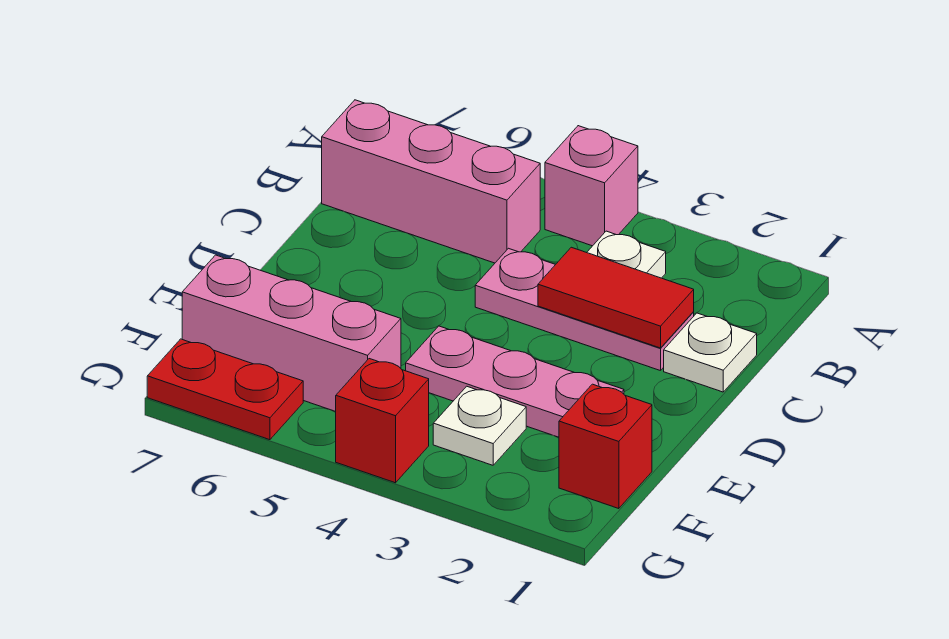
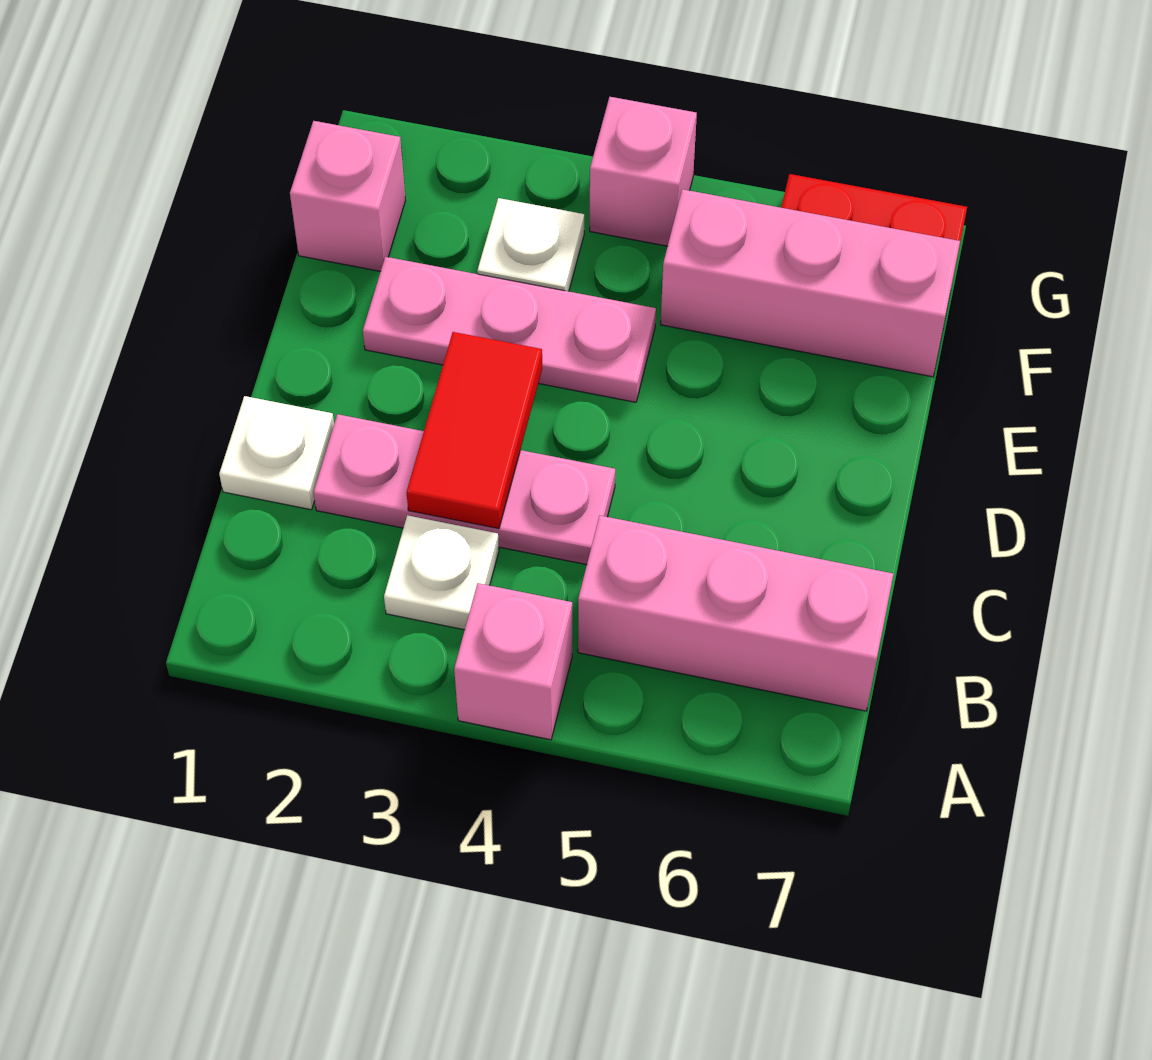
red 1x2 tile [538,247,694,348] -> red 1x2 tile turned to [406,332,542,529]
red 1x1 brick [559,384,652,509] -> pink 1x1 brick [290,121,406,271]
red 1x1 brick [336,359,429,483] -> pink 1x1 brick [590,97,697,246]

